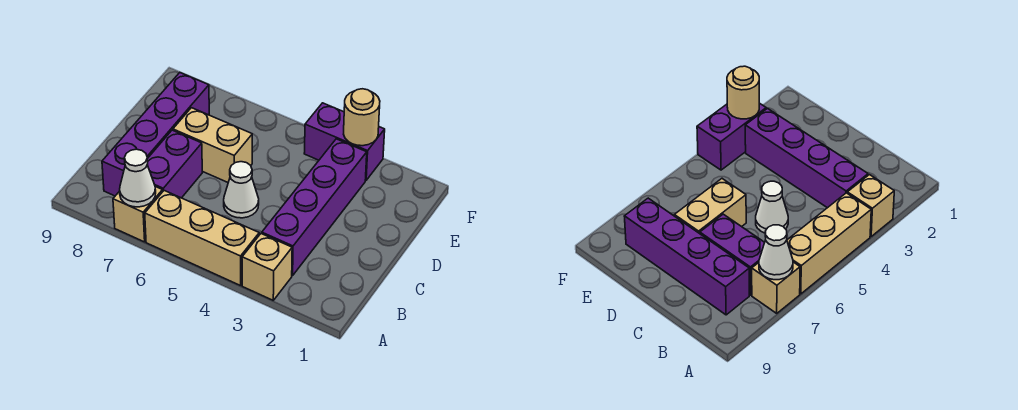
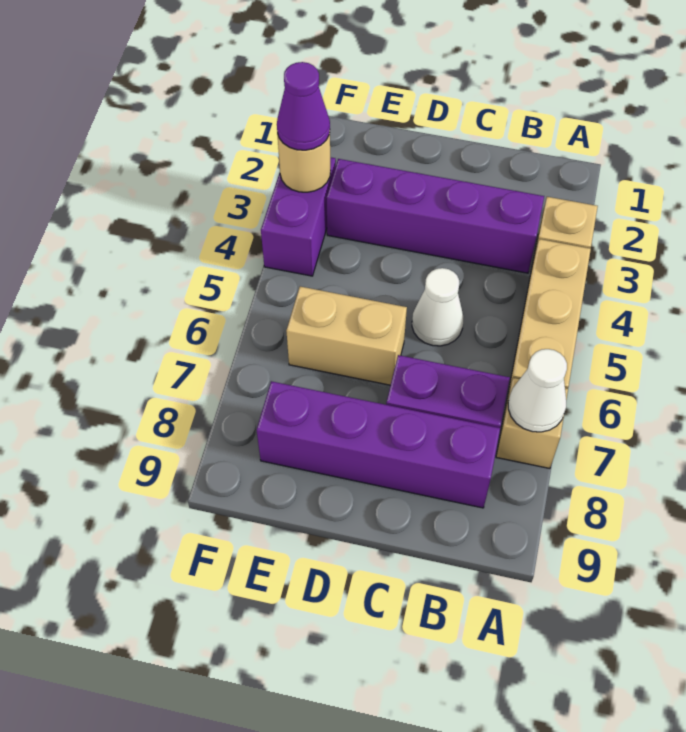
tan 1x2 brick [173,108,252,182] -> tan 1x2 brick turned to [286,286,407,385]
none -> purple 1x1 cone [277,62,330,150]

